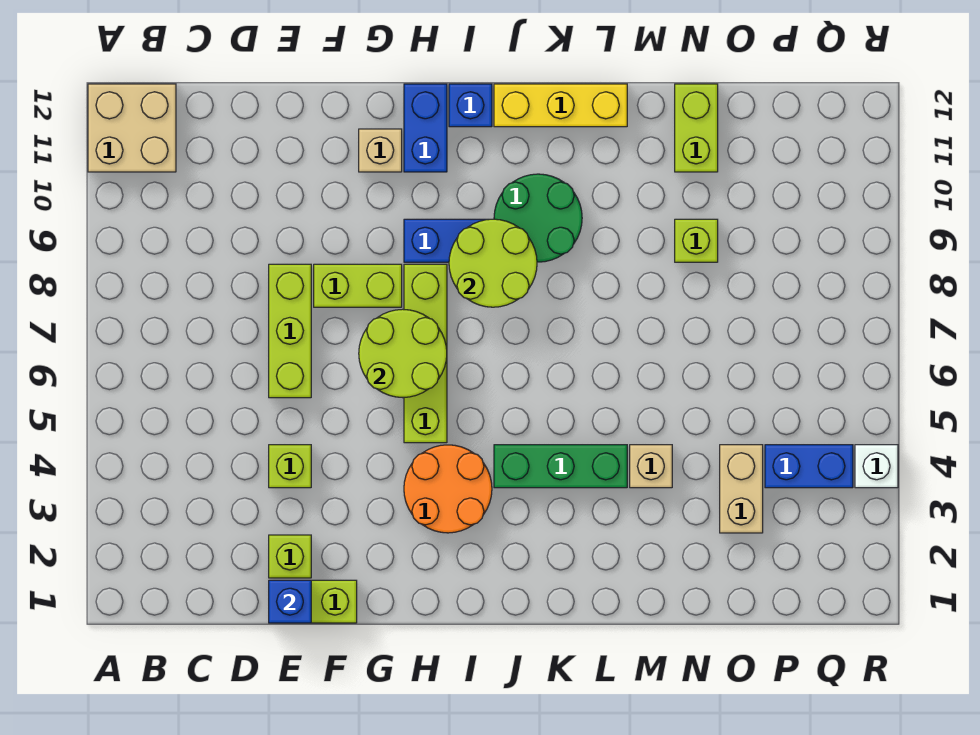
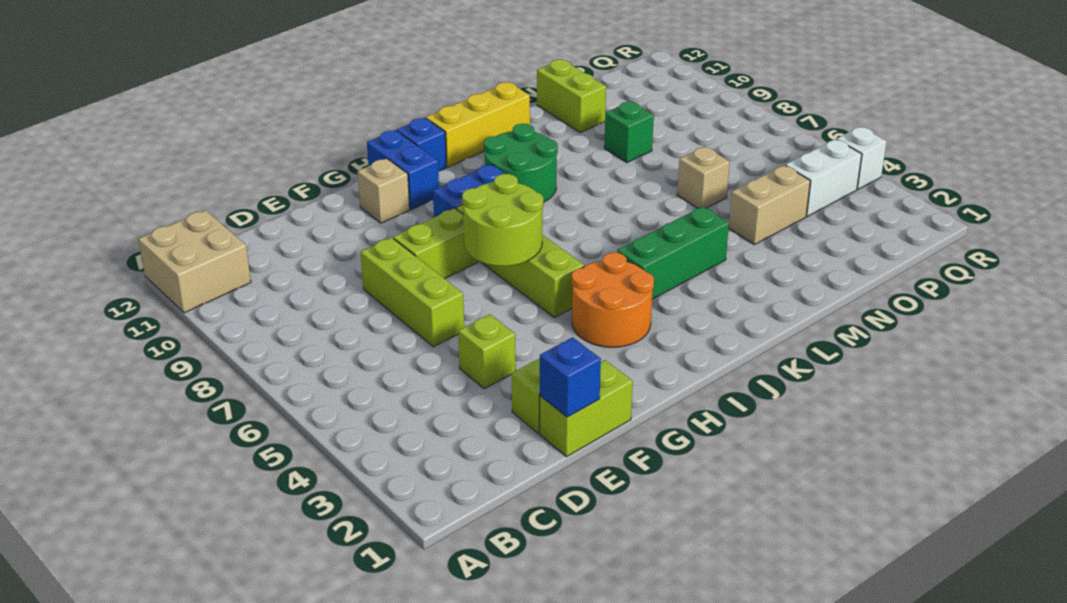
lime 2x2 round brick [449,219,537,307] -> none
tan 1x1 brick [630,445,672,488] -> tan 1x1 brick moved to [677,147,730,208]
lime 1x1 brick [675,219,718,262] -> green 1x1 brick [604,101,654,163]
tan 1x2 brick [720,445,763,533] -> tan 1x2 brick turned to [729,165,810,245]
blue 1x2 brick [765,445,853,488] -> white 1x2 brick [785,139,862,216]

